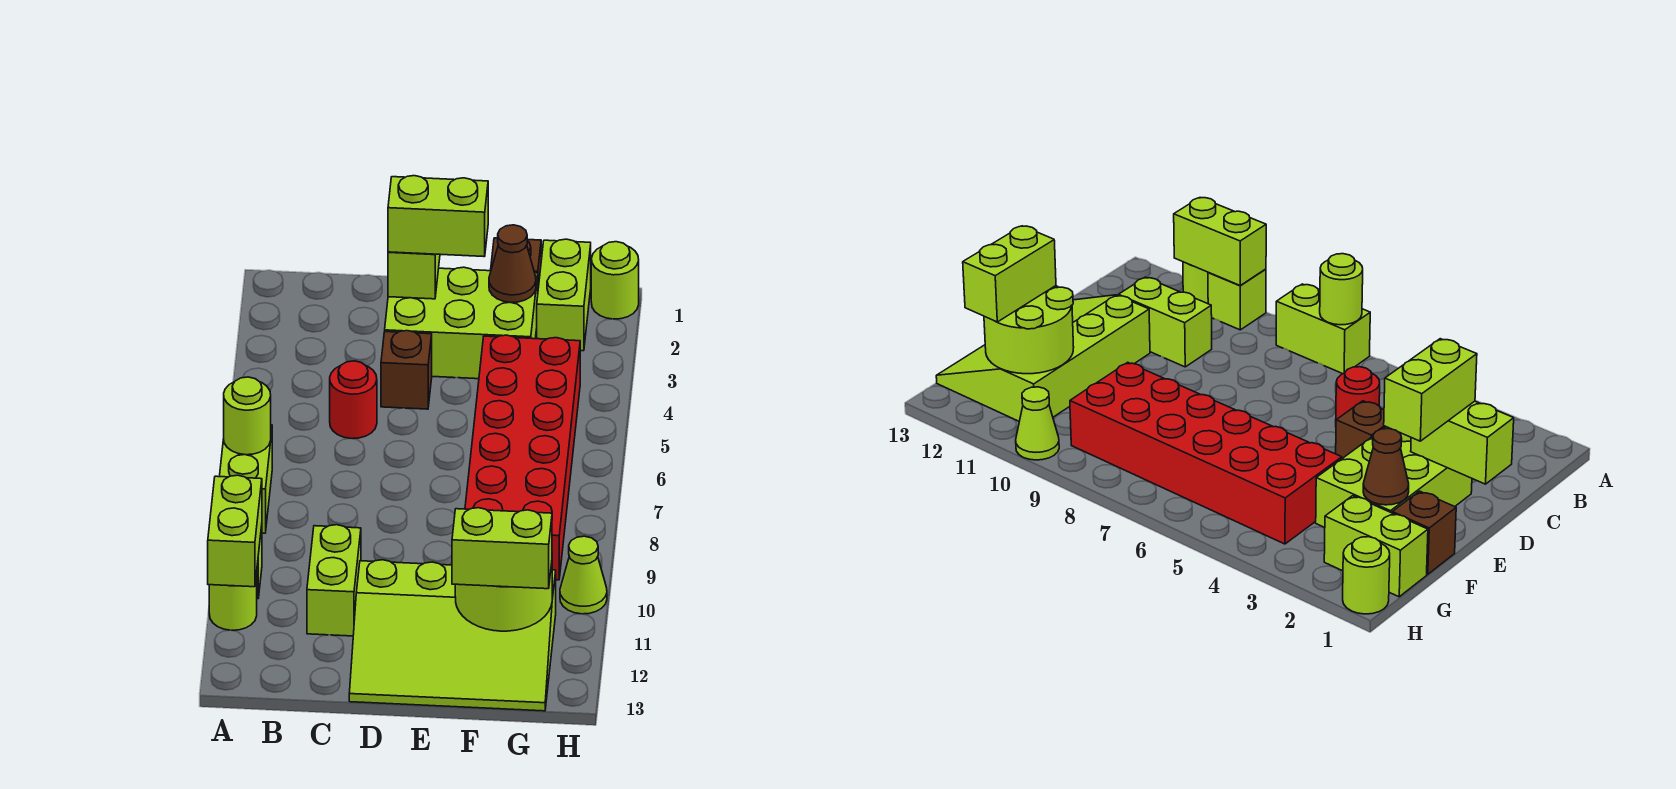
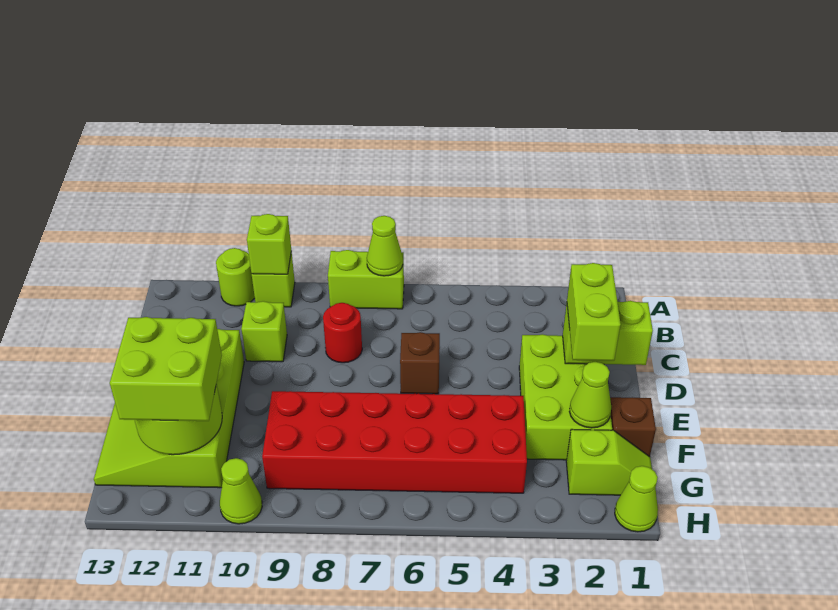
lime 1x1 round brick [224,377,271,455] -> lime 1x1 cone [367,216,403,276]
lime 1x2 brick [208,475,262,587] -> lime 1x1 brick [247,214,291,274]
red 1x1 round brick [330,361,377,439] -> red 1x1 round brick moved to [323,303,362,363]
lime 1x2 brick [307,525,361,636] -> lime 1x1 brick [241,301,287,362]
brown 1x1 brick [381,331,432,409] -> brown 1x1 brick moved to [400,332,440,394]
brown 1x1 cone [489,225,536,303] -> lime 1x1 cone [569,362,611,428]
lime 1x2 brick [452,508,552,589] -> lime 2x2 brick [110,317,222,421]
lime 1x2 brick [537,239,591,351] -> lime 1x2 slope [566,429,652,495]
lime 1x1 round brick [591,242,639,319] -> lime 1x1 cone [615,466,658,532]

